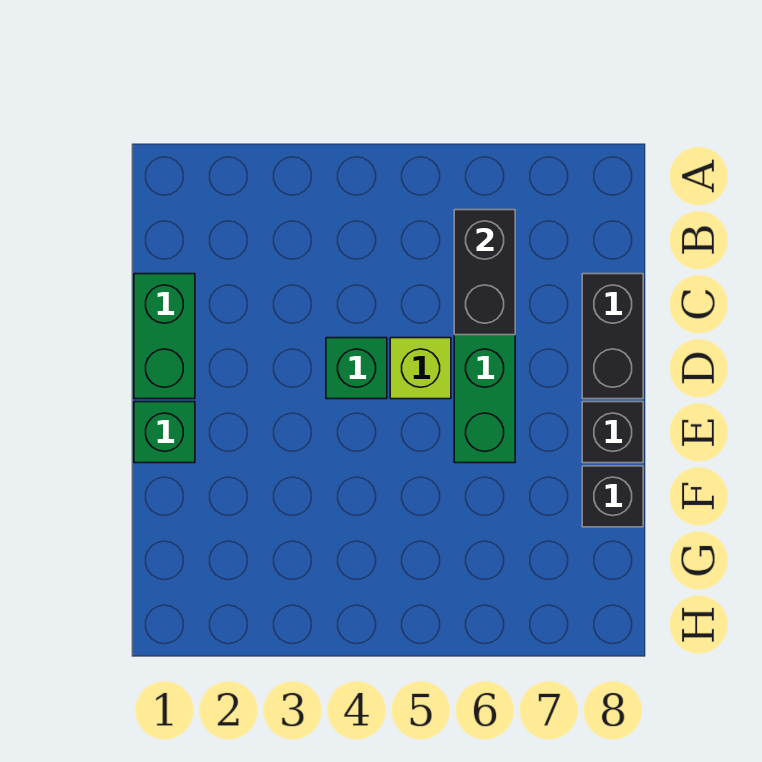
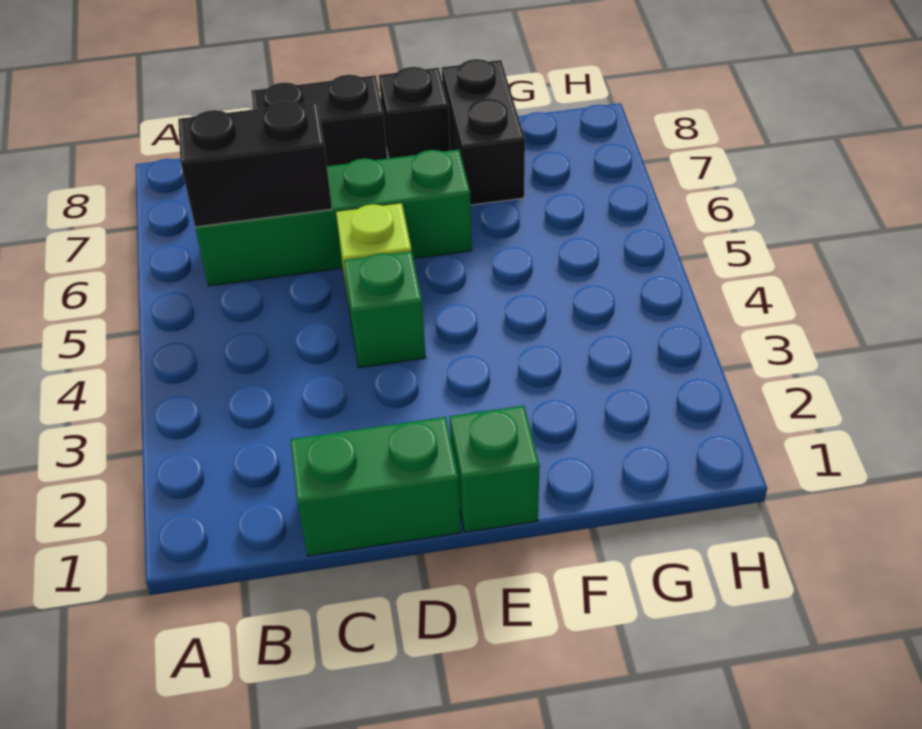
black 1x1 brick [582,466,643,527] -> black 1x2 brick [442,59,525,205]

